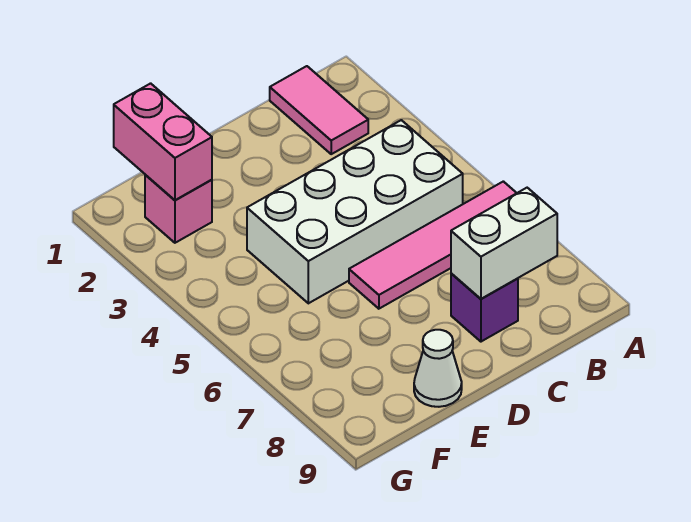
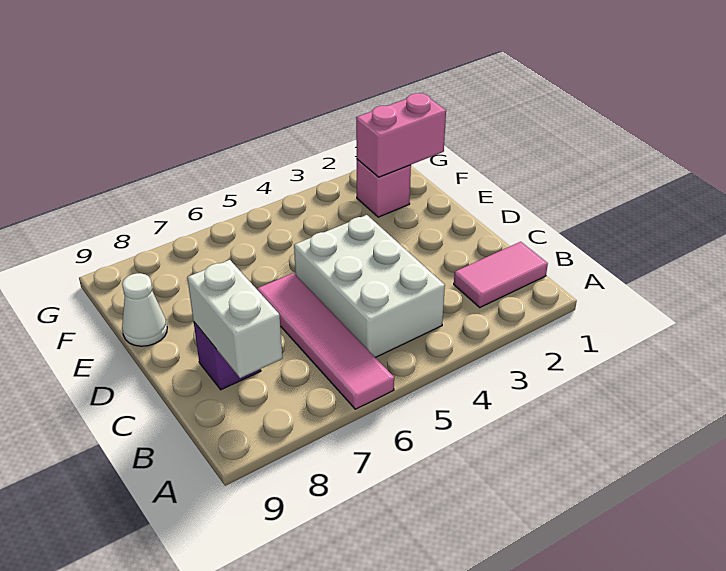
white 2x4 brick [247,120,463,303] -> white 2x3 brick [294,215,445,358]

